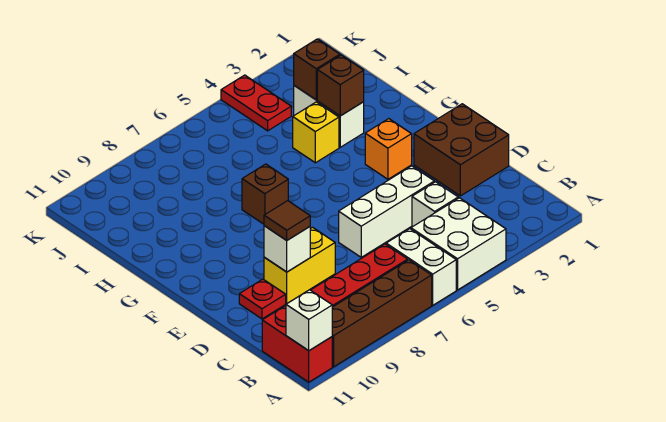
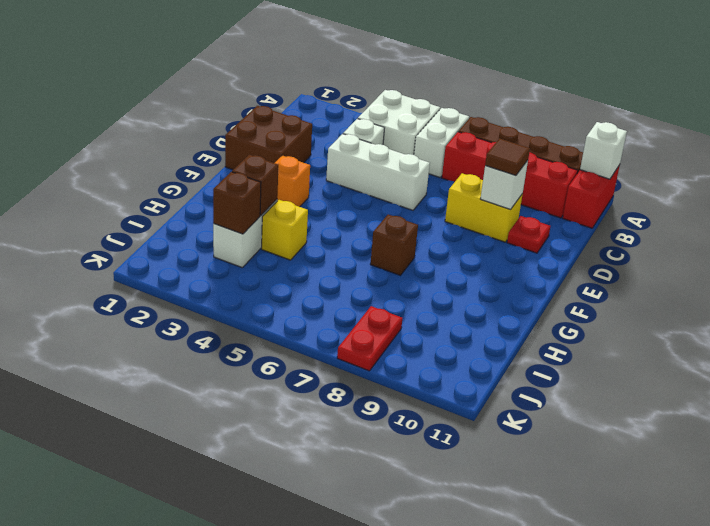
red 1x2 plate [221,75,291,131] -> red 1x2 plate moved to [337,306,402,371]

